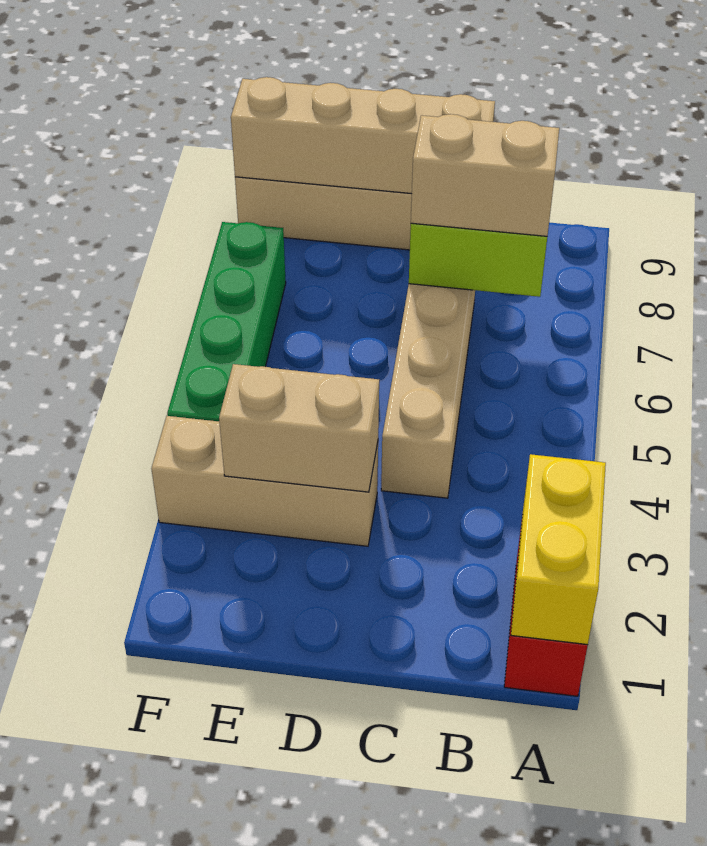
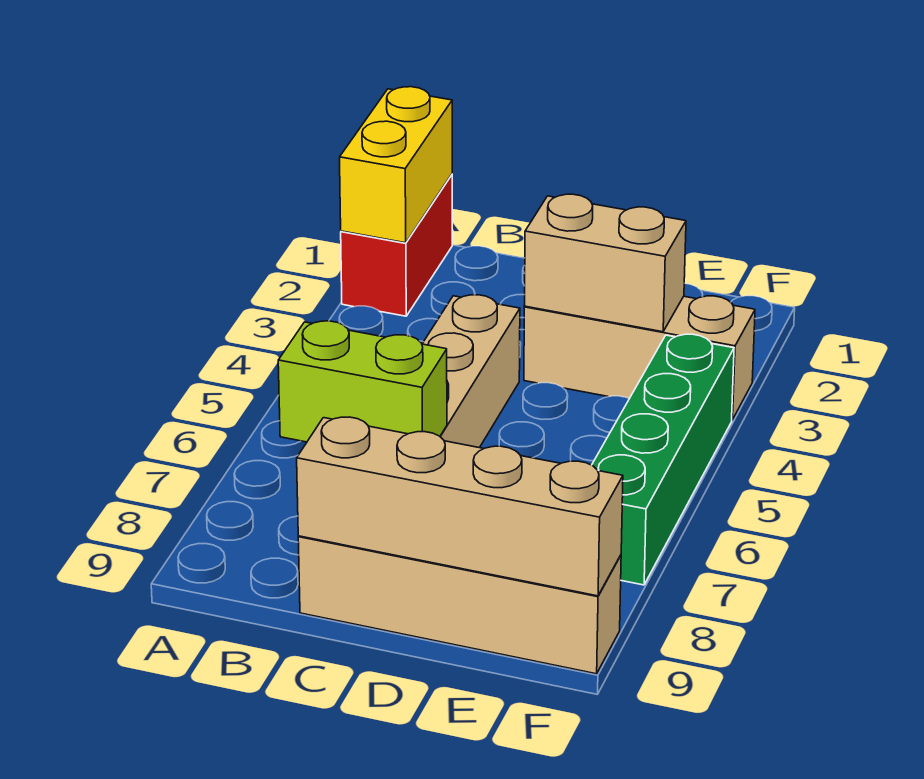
tan 1x2 brick [411,114,559,236] -> none

